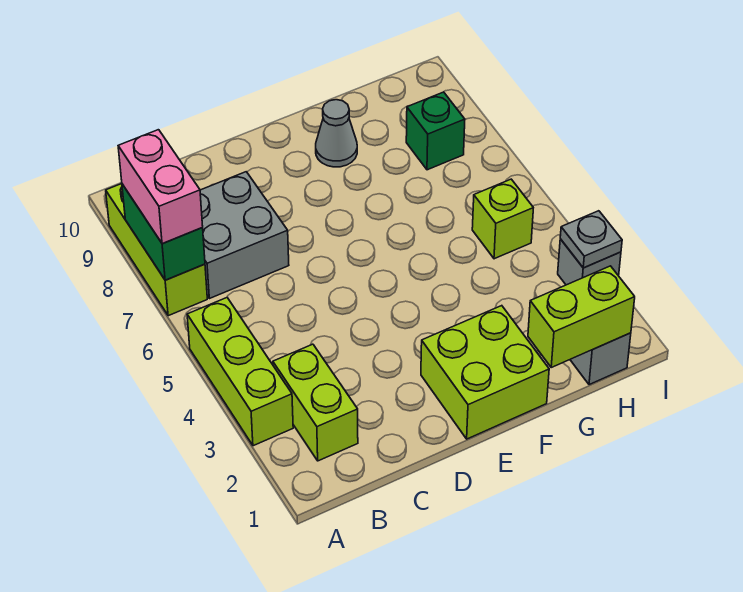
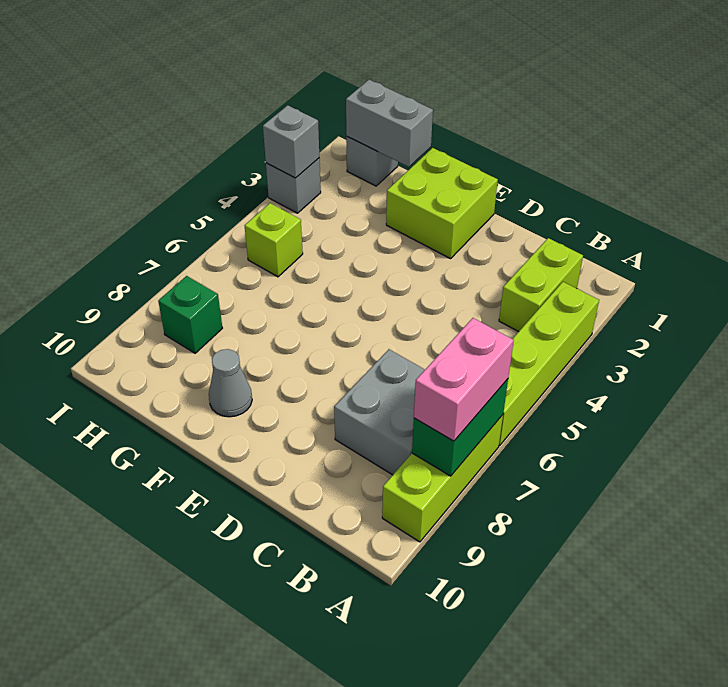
lime 1x3 brick [187,298,293,446] -> lime 1x4 brick [499,282,599,446]
lime 1x2 brick [528,266,635,367] -> grey 1x2 brick [346,80,433,167]
grey 1x1 plate [560,211,622,268] -> grey 1x1 brick [263,105,319,178]

